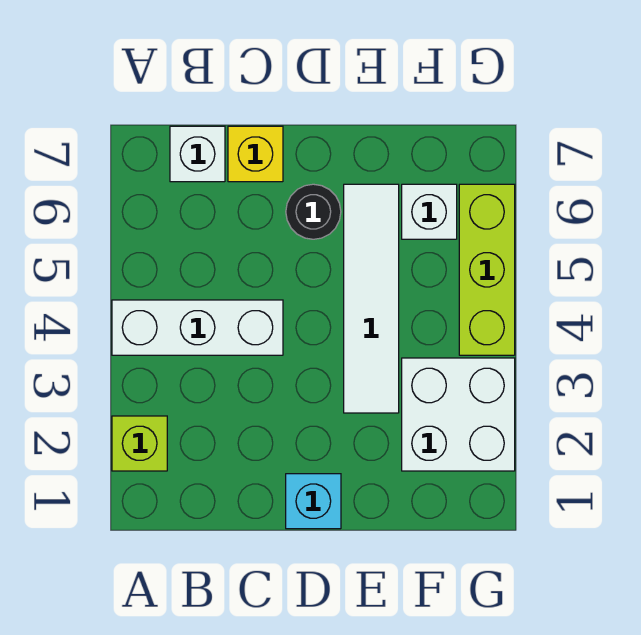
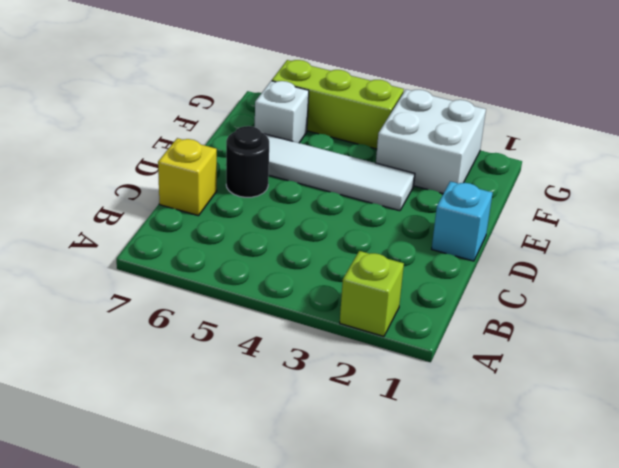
white 1x3 brick [112,300,283,355] -> none
white 1x1 brick [170,126,225,182] -> none

